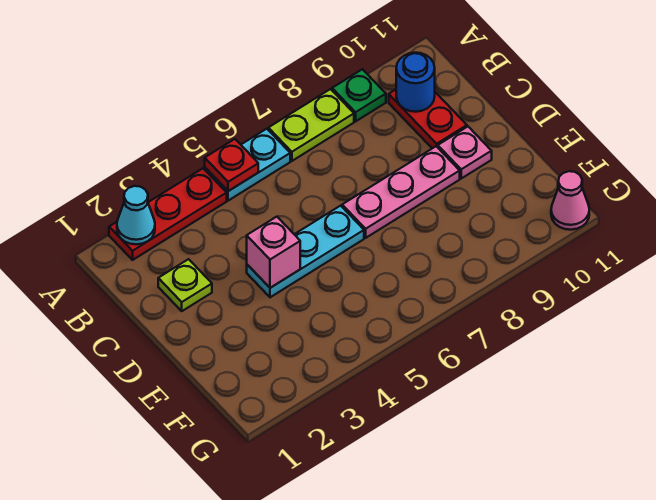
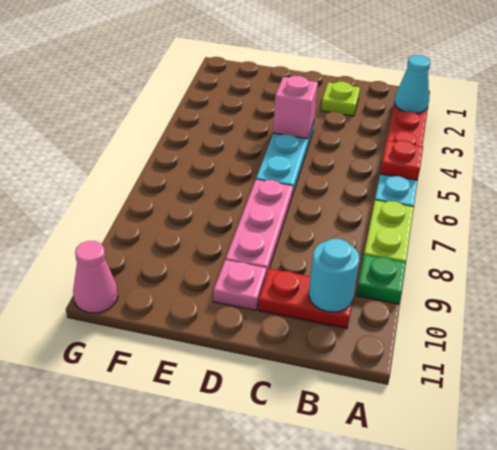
blue 1x1 round brick [396,53,435,112] -> cyan 1x1 round brick [309,239,359,312]

